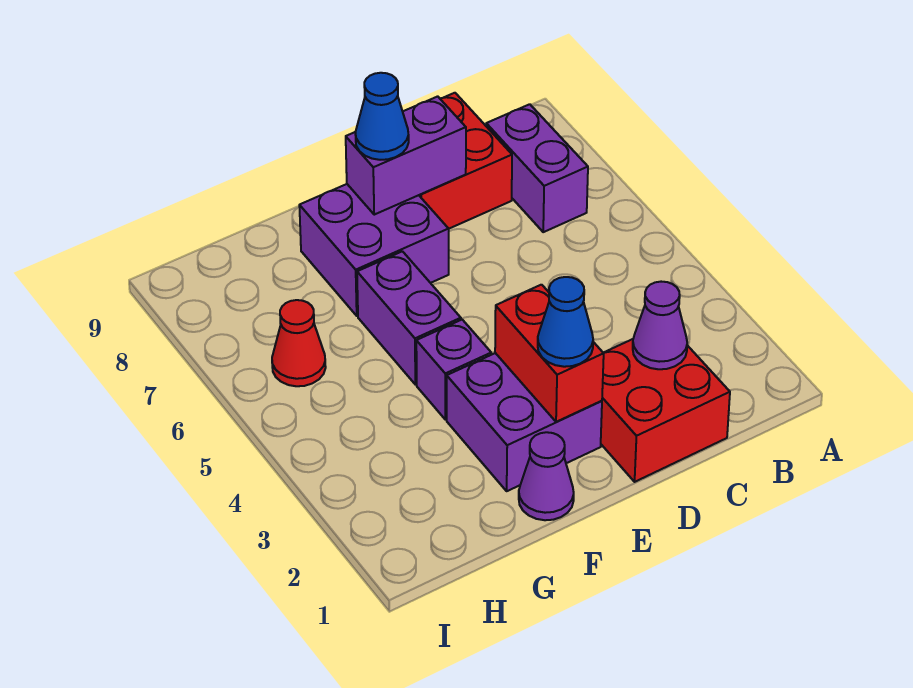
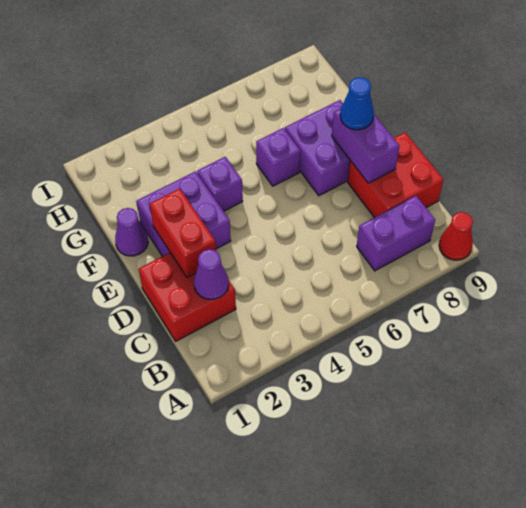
red 1x2 brick [495,285,604,422] -> red 1x2 brick turned to [150,188,216,277]
blue 1x1 cone [538,277,593,367] -> none
purple 1x2 brick [357,251,461,385] -> purple 1x1 brick [256,128,301,186]
red 1x1 cone [272,300,326,386] -> red 1x1 cone moved to [439,212,473,260]

